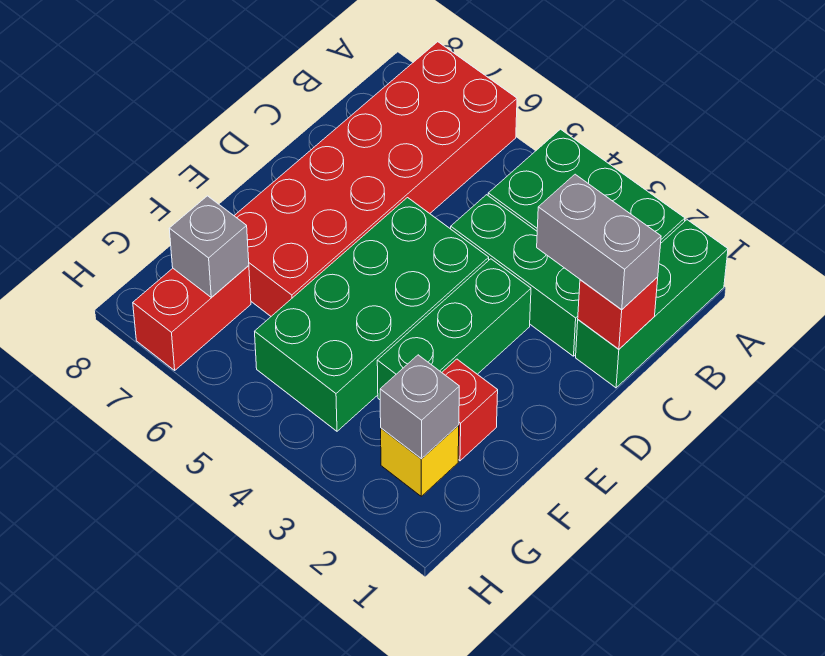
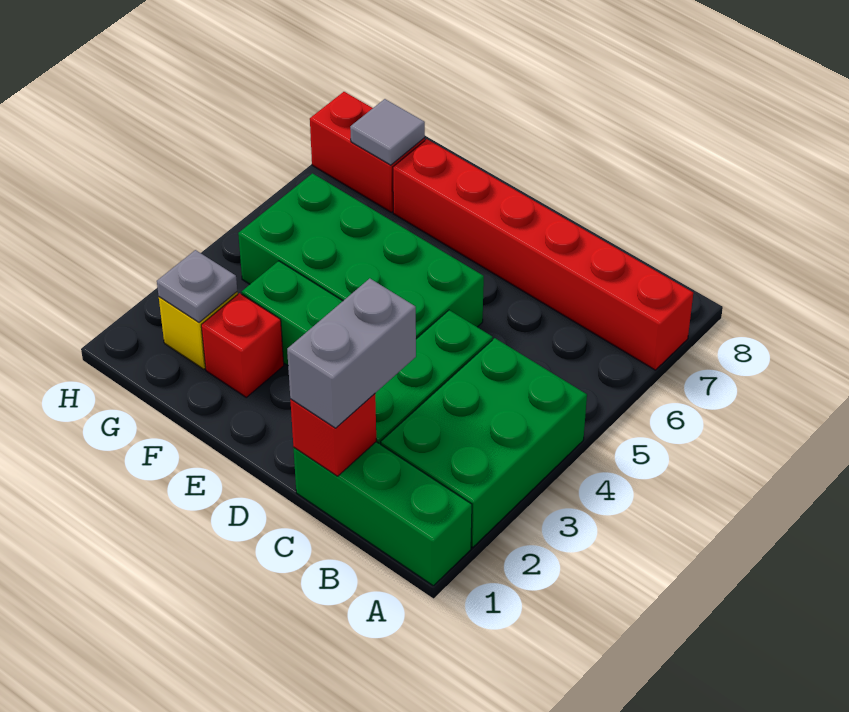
red 2x6 brick [234,42,517,316] -> red 1x6 brick [393,139,693,370]
grey 1x1 brick [380,355,459,459] -> grey 1x1 plate [157,250,237,322]
grey 1x1 brick [169,196,249,298] -> grey 1x1 tile [350,99,425,165]

